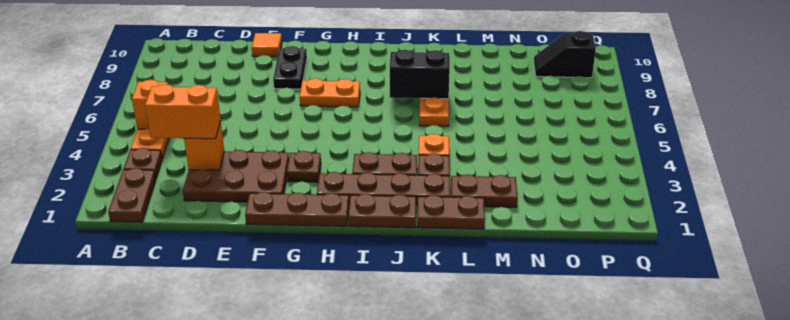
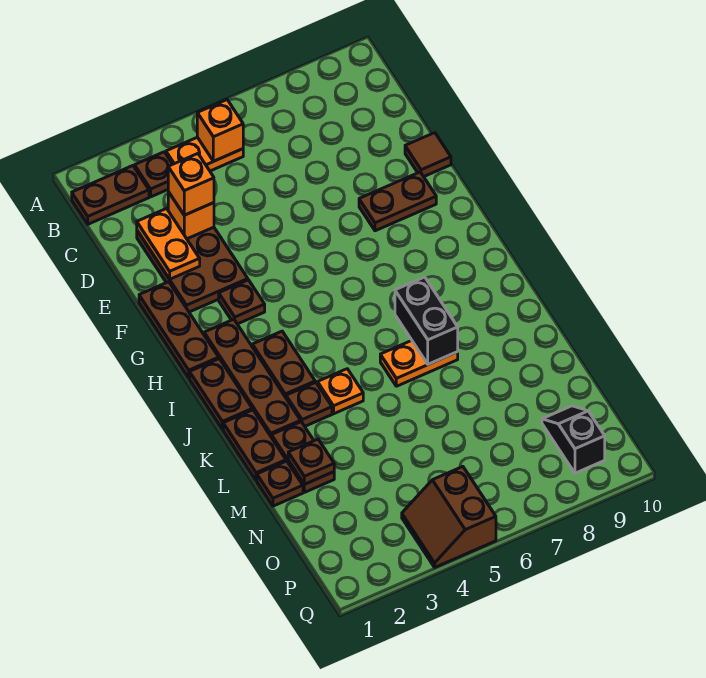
orange 1x2 brick [145,84,221,139] -> orange 1x1 brick [168,154,214,215]
orange 1x1 tile [252,33,282,57] -> brown 1x1 tile [405,133,451,177]
black 1x2 plate [273,46,307,89] -> brown 1x2 plate [359,172,436,231]
orange 1x2 plate [300,78,360,107] -> orange 1x2 plate moved to [137,209,200,279]
none -> brown 1x1 plate [257,461,303,506]
none -> brown 1x1 plate [288,439,334,484]
none -> brown 2x2 slope [402,467,496,567]

